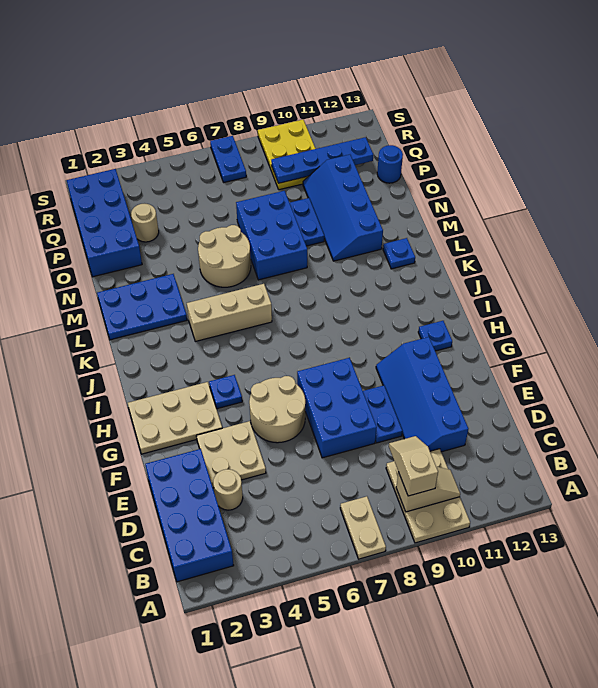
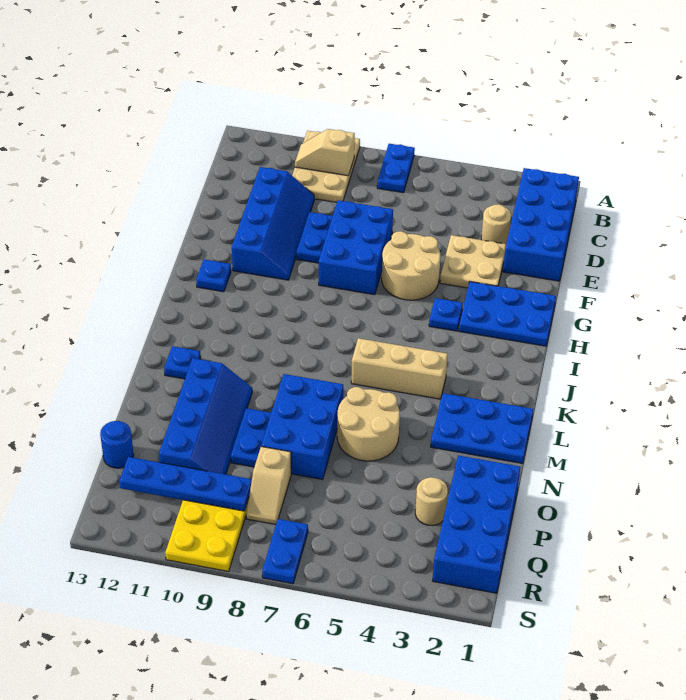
tan 1x2 plate [340,496,386,559] -> blue 1x2 plate [377,144,415,193]
tan 1x2 slope [389,436,438,496] -> tan 1x2 slope moved to [246,447,291,525]
tan 2x3 plate [128,382,222,454] -> blue 2x3 plate [459,282,556,346]

